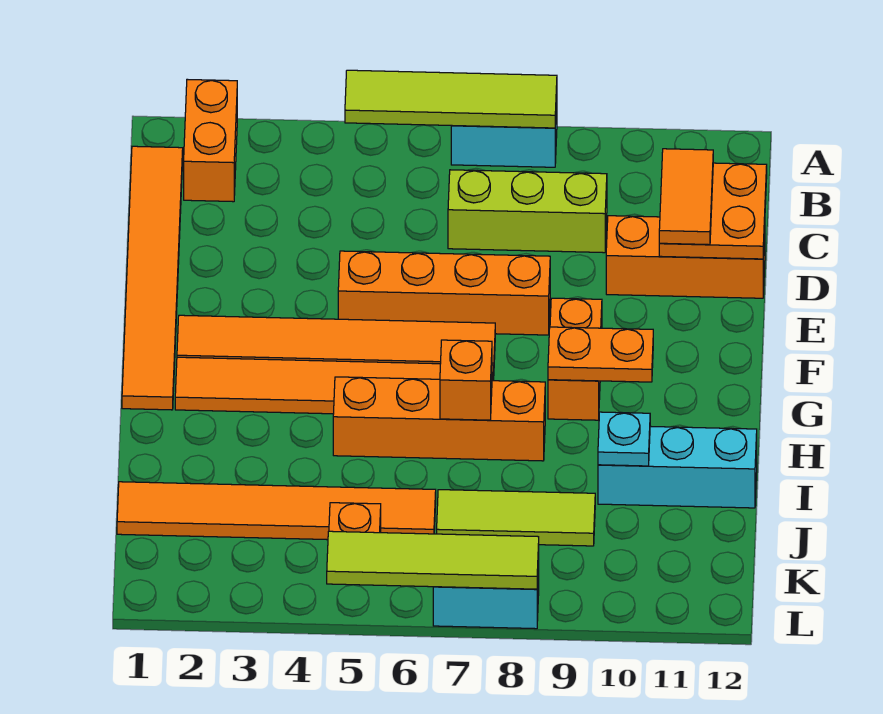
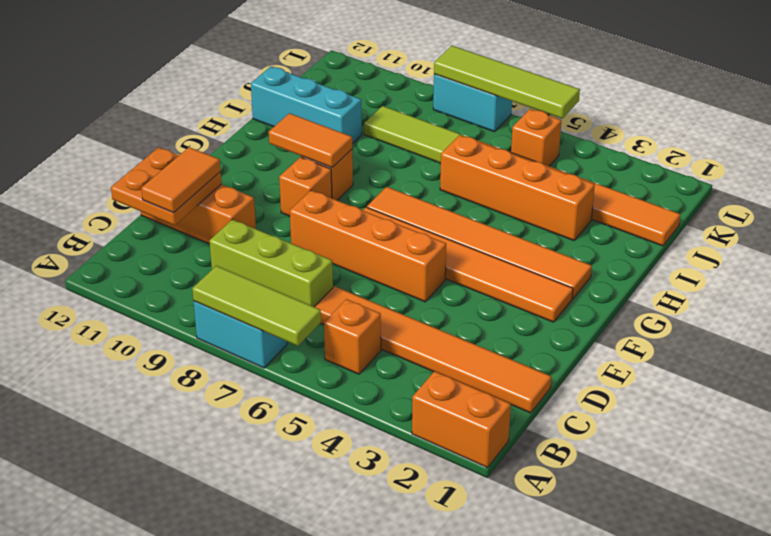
orange 1x2 brick [184,79,237,202] -> orange 1x2 brick turned to [412,371,511,468]
lime 1x4 tile [345,70,557,128] -> lime 1x3 tile [192,266,321,346]
orange 1x6 tile [122,146,183,410] -> orange 1x6 tile turned to [315,286,551,413]
orange 1x2 plate [548,327,653,382] -> orange 1x2 tile [269,113,352,168]
orange 1x4 brick [333,377,545,461] -> orange 1x4 brick moved to [440,135,595,240]
orange 1x1 brick [440,340,492,420] -> orange 1x1 brick moved to [324,299,381,374]
cyan 1x1 plate [598,412,650,466] -> none

